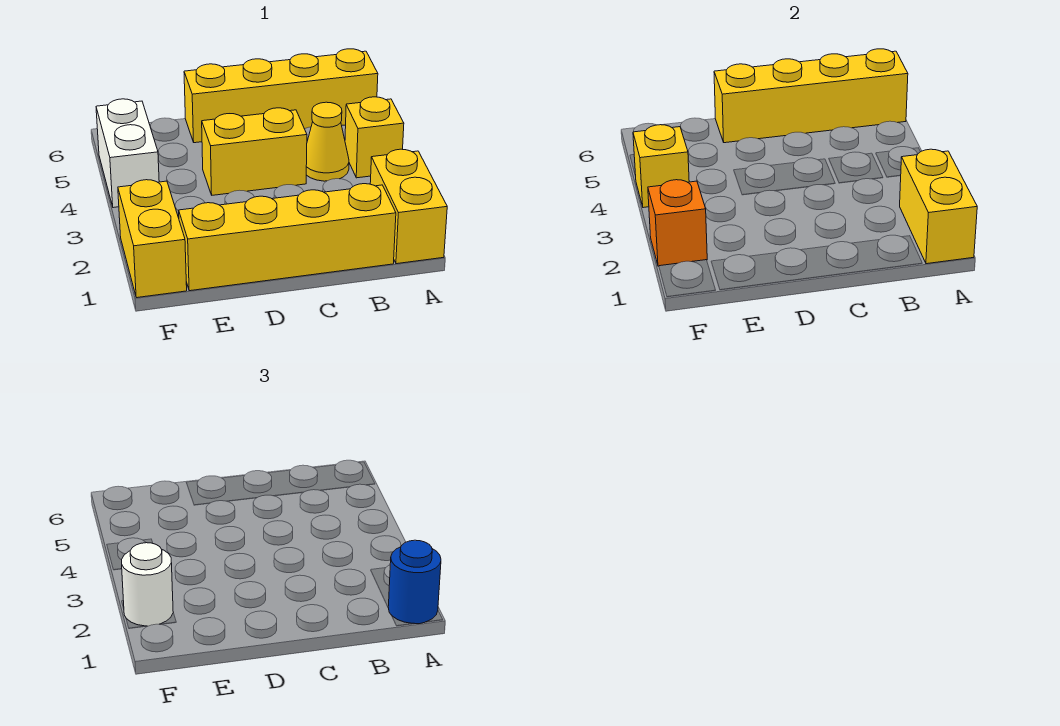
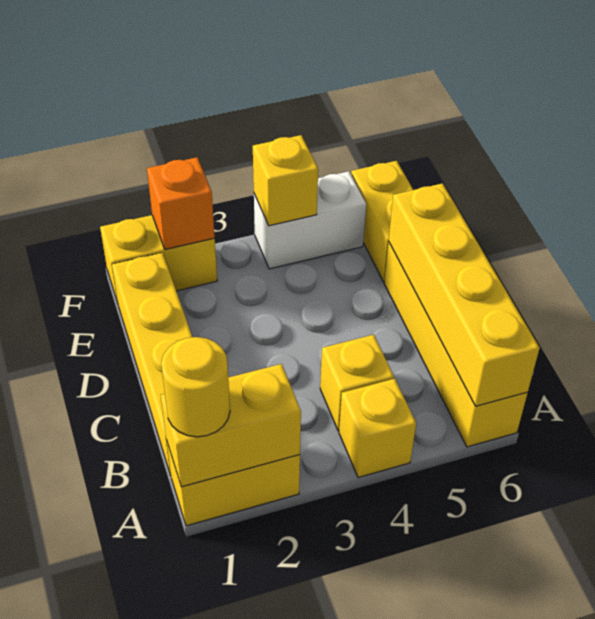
blue 1x1 round brick [388,540,441,624] -> yellow 1x1 round brick [161,337,230,437]
yellow 1x1 cone [306,102,349,181] -> yellow 1x1 brick [320,335,394,431]
yellow 1x2 brick [202,108,307,195] -> yellow 1x2 brick moved to [351,161,413,282]
white 1x1 round brick [122,543,173,626] -> none

